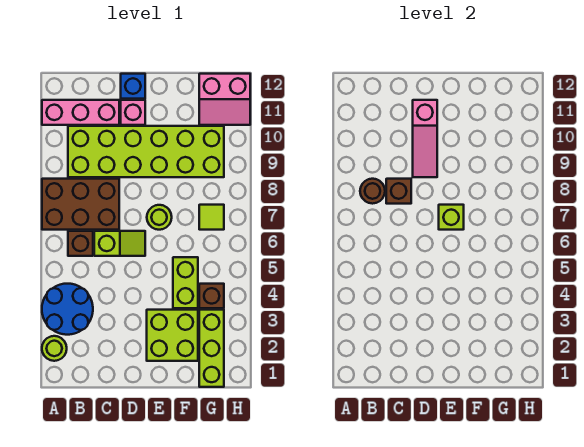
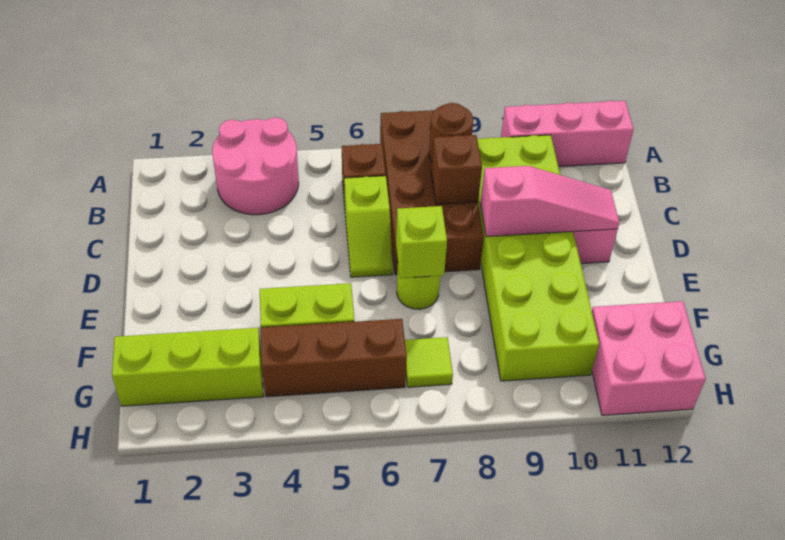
lime 1x1 round brick [42,336,67,361] -> none
blue 2x2 round brick [42,284,93,335] -> pink 2x2 round brick [212,117,299,215]
brown 2x3 brick [42,179,119,230] -> brown 2x4 brick [380,110,484,275]
pink 1x3 brick [42,100,119,125] -> pink 1x3 brick turned to [501,101,634,166]
pink 1x3 slope [413,100,437,177] -> pink 1x3 slope turned to [480,166,619,237]
blue 1x1 brick [121,74,145,99] -> none
lime 2x2 brick [147,310,198,361] -> none
brown 1x1 brick [199,284,224,308] -> brown 1x3 brick [261,319,407,397]
pink 2x2 slope [199,74,250,125] -> pink 2x2 brick [592,301,706,415]

